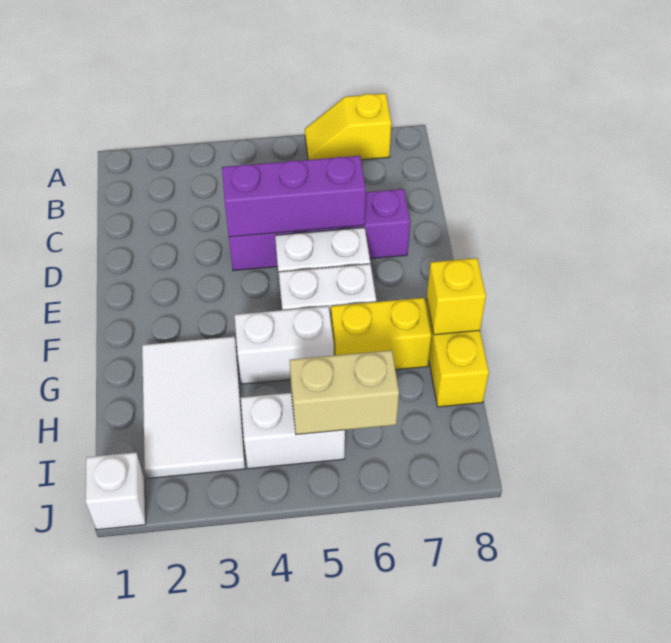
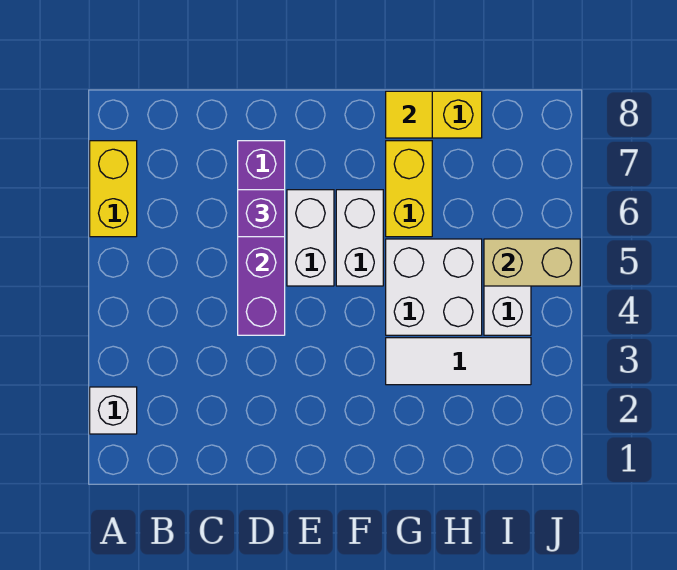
yellow 1x2 slope [305,94,391,160] -> yellow 1x2 brick [90,141,137,237]
none -> purple 1x1 brick [238,190,285,237]
white 2x3 tile [142,337,245,479] -> white 1x3 tile [386,338,531,385]
white 1x2 brick [235,306,334,384] -> white 2x2 brick [386,239,482,335]
yellow 1x1 brick [427,258,486,335] -> yellow 1x1 tile [386,91,432,138]
tan 1x2 brick [290,350,399,435] -> tan 1x2 brick turned to [484,239,580,286]
white 1x1 brick [86,452,146,530] -> white 1x1 brick moved to [90,387,137,434]

